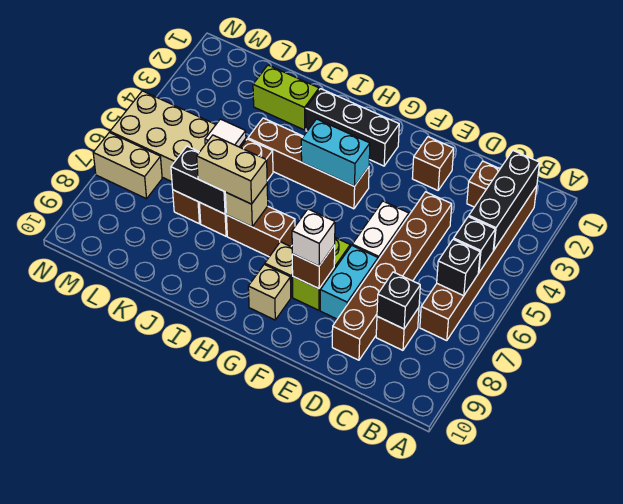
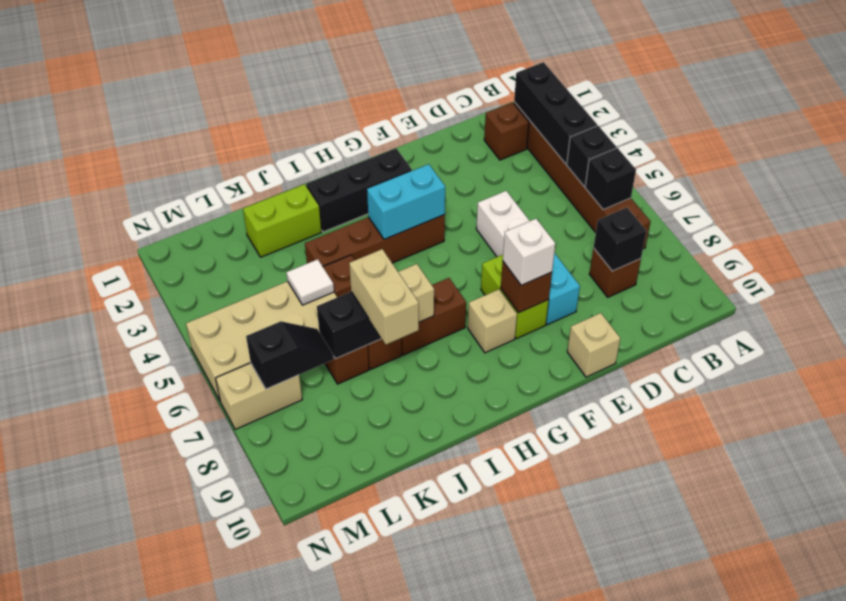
brown 1x6 brick [332,192,452,360] -> none
brown 1x1 brick [412,137,454,190] -> none
tan 1x1 brick [248,265,291,320] -> tan 1x1 brick moved to [567,313,620,377]
tan 1x2 brick [197,135,267,204] -> tan 1x2 brick turned to [349,249,419,345]
none -> black 1x2 slope [246,321,334,389]

